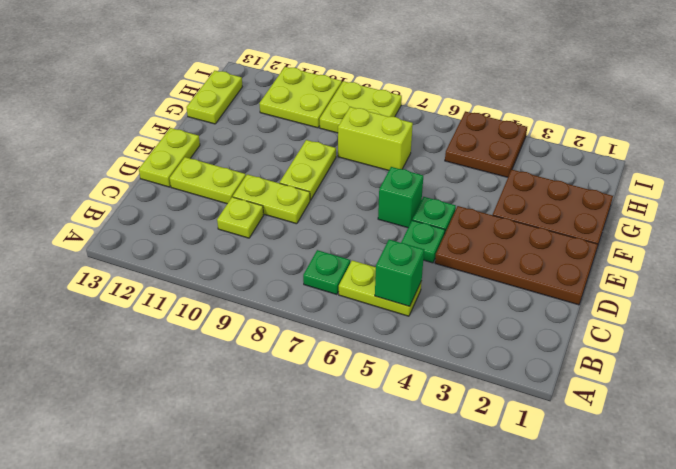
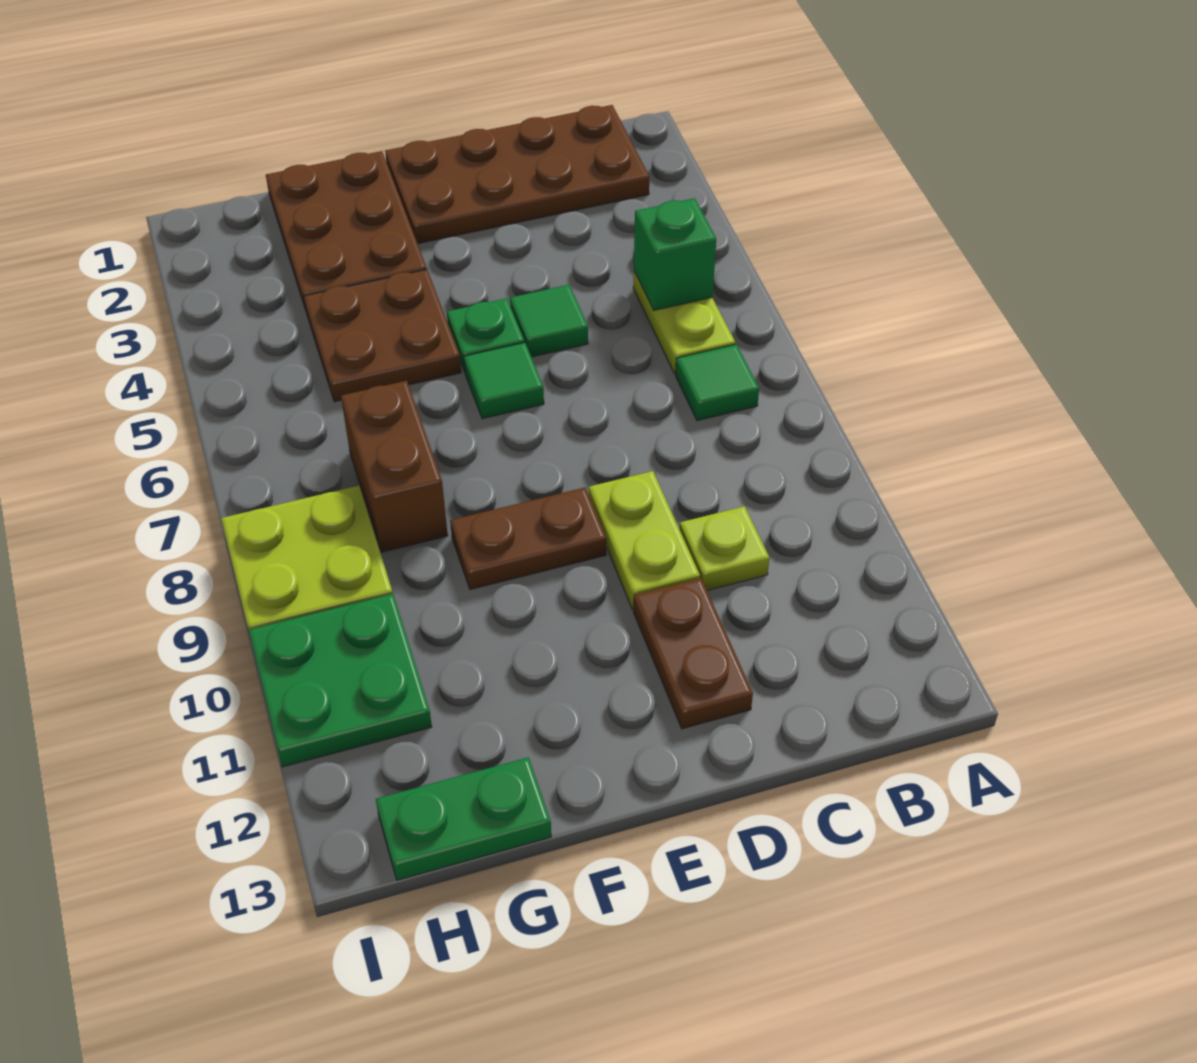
green 1x1 plate [303,250,350,295] -> green 1x1 tile [676,344,759,421]
brown 2x4 plate [435,206,598,305] -> brown 2x4 plate turned to [385,105,649,244]
green 1x1 plate [401,220,445,263] -> green 1x1 tile [510,285,588,357]
lime 1x2 plate [170,157,246,204] -> brown 1x2 plate [634,578,753,729]
lime 1x2 plate [139,128,200,187] -> none
green 1x1 brick [378,167,423,228] -> green 1x1 tile [464,342,544,419]
lime 1x2 plate [280,140,336,200] -> brown 1x2 plate [450,488,606,589]
lime 1x2 brick [338,107,413,170] -> brown 1x2 brick [341,381,448,552]
lime 1x2 plate [186,71,242,124] -> green 1x2 plate [376,757,551,880]
brown 2x2 plate [445,111,527,177] -> brown 2x2 plate moved to [304,269,461,402]
lime 2x2 plate [259,67,342,128] -> green 2x2 plate [248,594,432,767]

